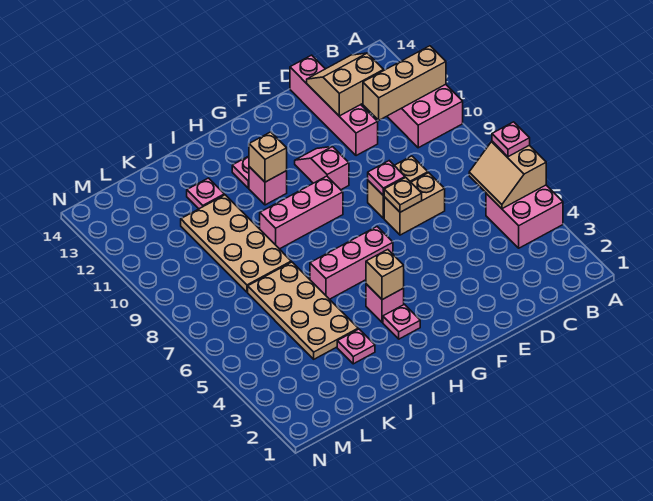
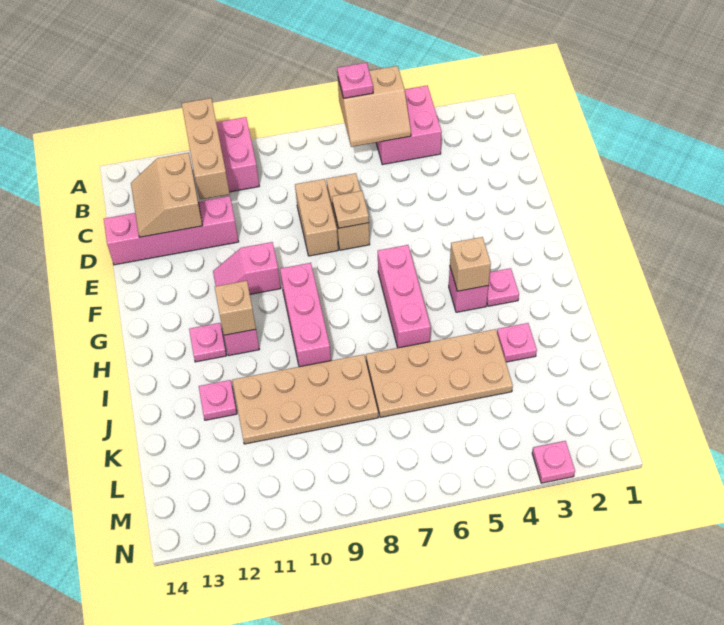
pink 1x1 plate [368,161,405,196] -> pink 1x1 plate moved to [532,441,575,483]

